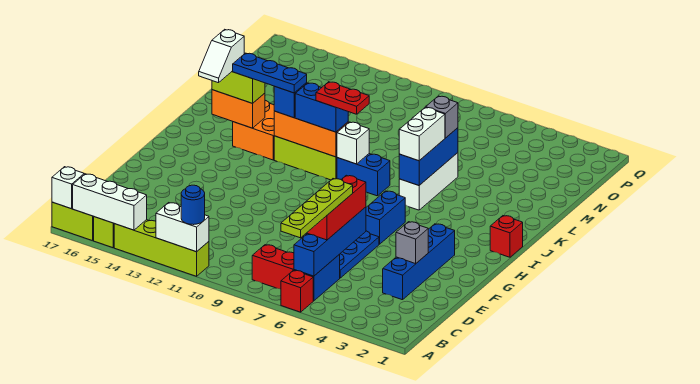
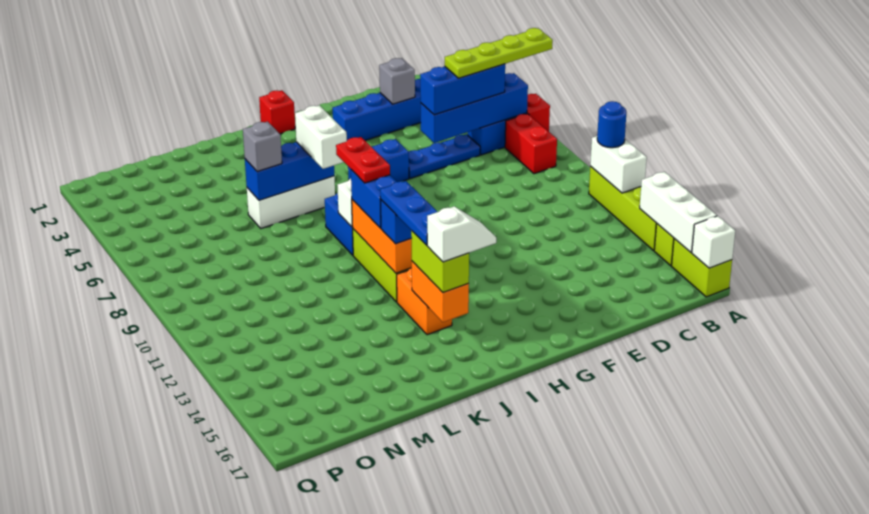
red 1x3 brick [307,175,366,240] -> blue 1x3 brick [420,64,505,115]
white 1x2 brick [399,107,445,161] -> white 1x2 brick turned to [295,105,347,169]
orange 2x2 brick [233,100,274,160] -> orange 1x2 brick [397,268,452,335]

